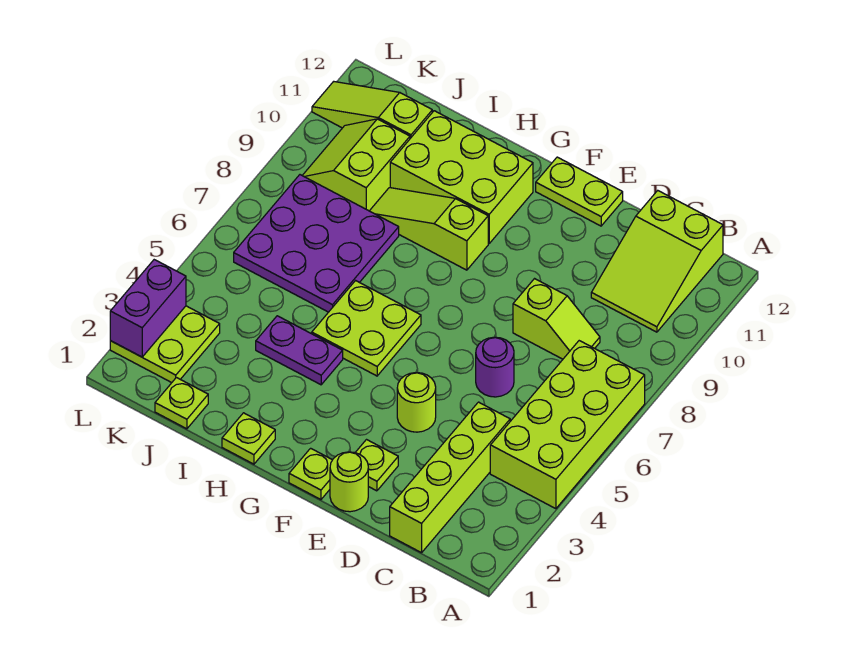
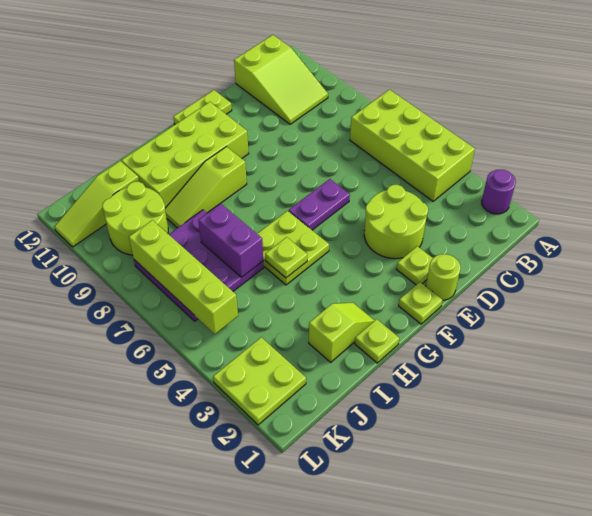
lime 1x4 brick [390,402,510,553] -> lime 1x4 brick moved to [129,220,238,334]
lime 1x2 slope [513,279,600,359] -> lime 1x2 slope moved to [309,303,375,362]
purple 1x1 round brick [476,337,514,397] -> purple 1x1 round brick moved to [481,170,516,214]
lime 1x1 round brick [397,373,436,432] -> lime 2x2 round brick [364,185,428,259]
lime 2x3 brick [390,111,533,243] -> lime 2x4 brick [122,102,249,208]
purple 1x2 plate [256,316,343,385] -> purple 1x2 plate moved to [289,179,350,230]
lime 1x1 plate [155,378,208,429] -> lime 1x1 plate moved to [265,237,307,278]
lime 2x2 slope [302,119,410,211] -> lime 2x2 round brick [102,182,168,255]
purple 1x2 brick [110,260,186,357] -> purple 1x2 brick moved to [198,204,263,278]

